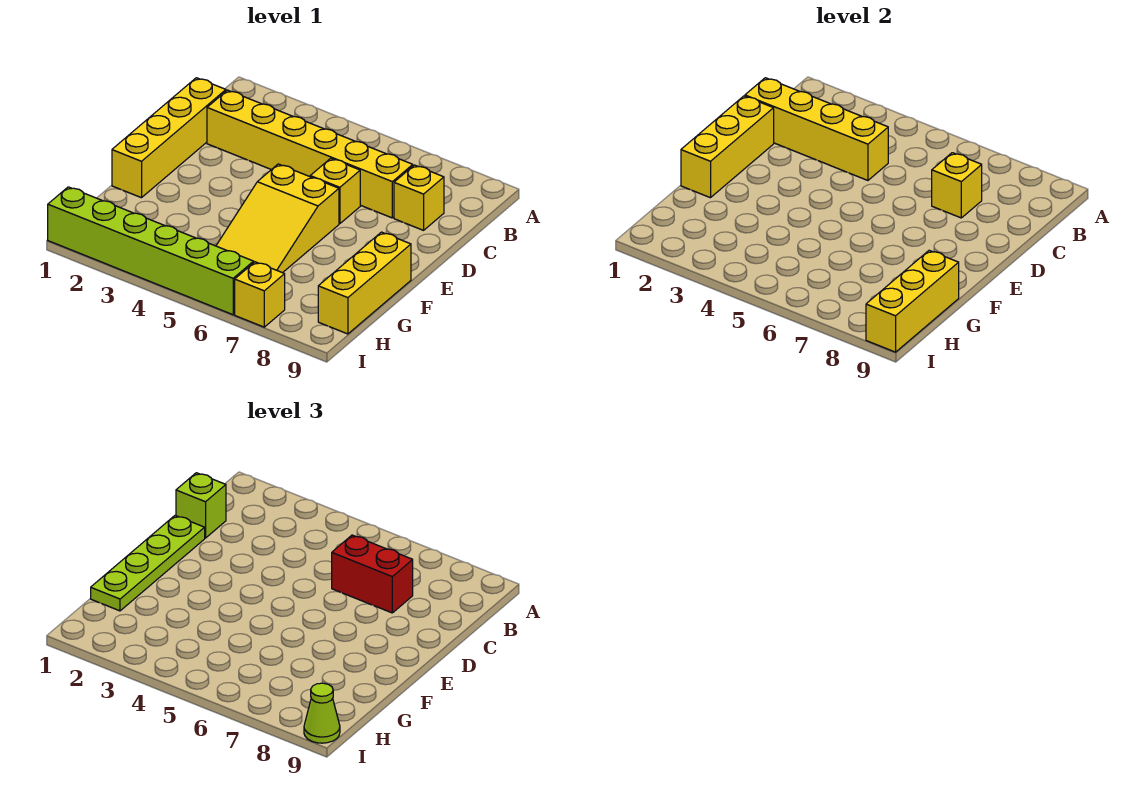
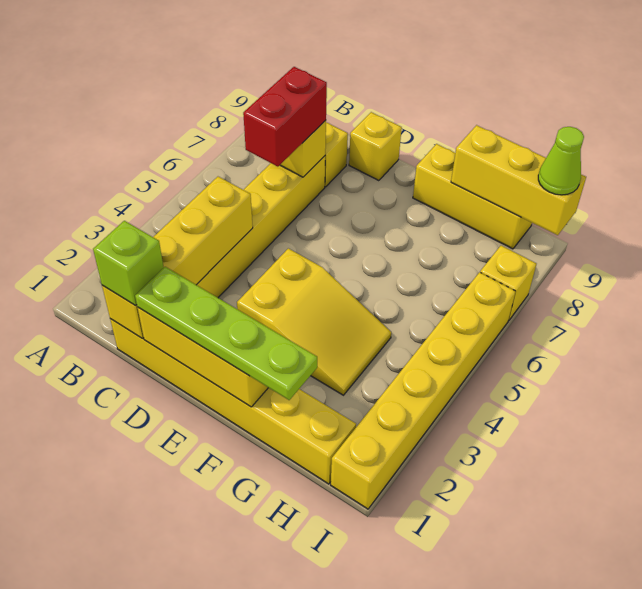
yellow 1x4 brick [112,78,226,198] -> yellow 1x6 brick [110,319,356,484]
yellow 1x1 brick [310,158,360,224] -> yellow 1x1 brick moved to [349,112,402,181]
yellow 2x3 slope [216,164,339,273] -> yellow 2x3 slope moved to [237,248,391,395]
lime 1x6 brick [48,187,254,315] -> yellow 1x6 brick [331,272,516,509]

